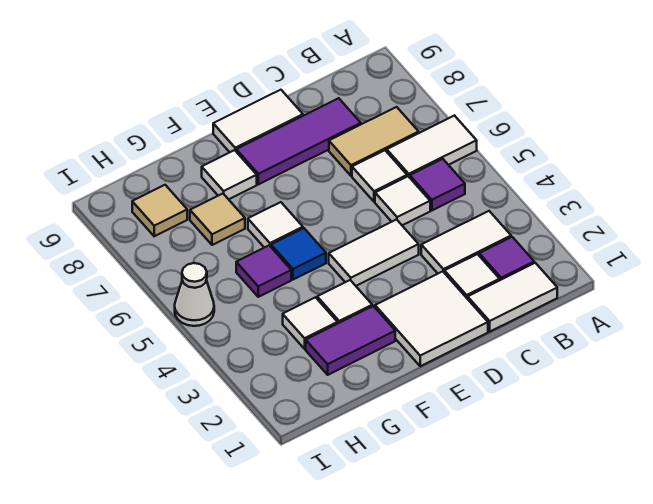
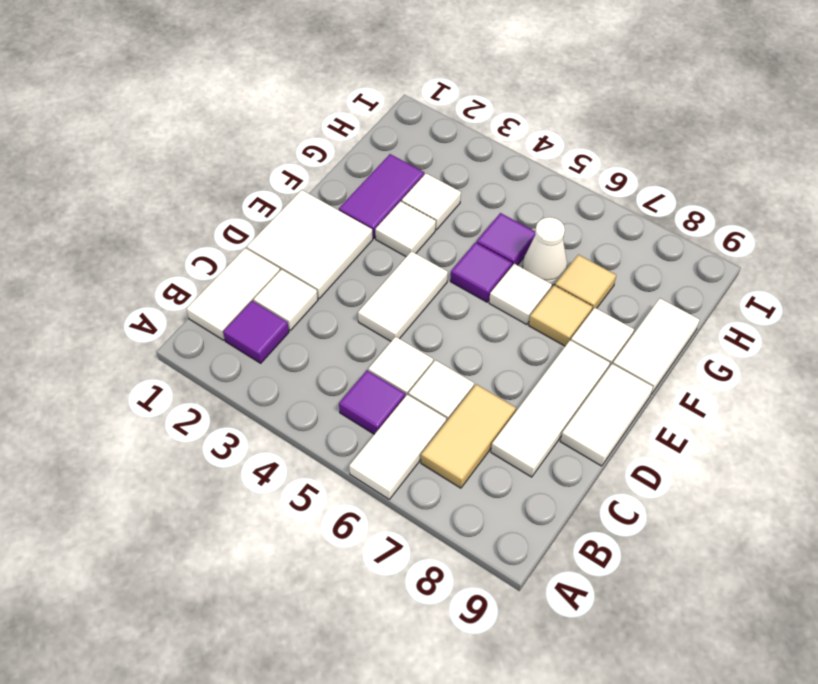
white 1x2 tile [421,211,511,273] -> white 1x2 tile moved to [613,298,700,394]
purple 1x3 tile [236,98,361,184] -> white 1x3 tile [491,340,610,477]
blue 1x1 tile [271,228,326,280] -> purple 1x1 tile [450,242,512,302]
tan 1x1 tile [132,185,187,236] -> tan 1x1 tile moved to [529,285,593,346]
white 1x1 cone [175,263,214,326] -> white 1x1 cone moved to [523,217,567,285]

